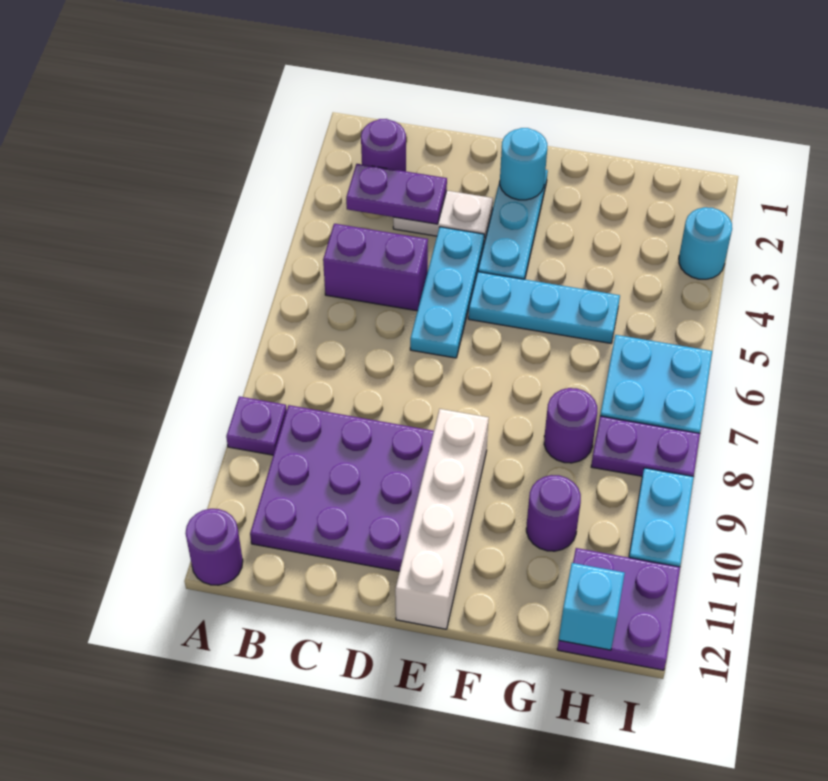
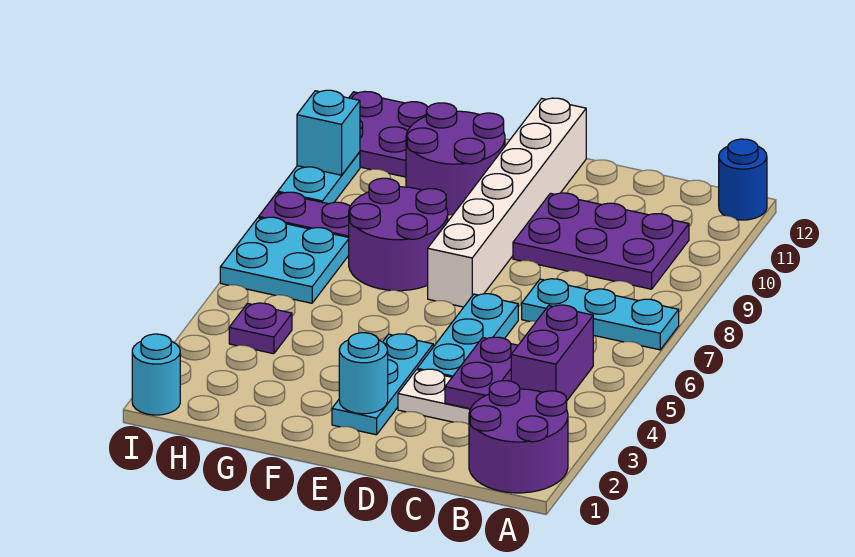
purple 1x1 plate [226,396,287,455] -> purple 1x1 plate moved to [229,303,292,354]
purple 1x1 round brick [185,509,243,585] -> blue 1x1 round brick [719,139,767,220]
purple 1x1 round brick [361,119,406,171] -> purple 2x2 round brick [469,381,568,493]
purple 1x2 plate [346,164,447,224] -> purple 1x2 plate turned to [445,337,518,409]
purple 1x2 brick [323,224,428,311] -> purple 1x2 brick turned to [511,305,593,400]
purple 3x3 plate [250,405,434,571] -> purple 2x3 plate [513,193,689,289]
cyan 1x3 plate [468,272,620,343] -> cyan 1x3 plate moved to [522,279,679,350]
white 1x4 brick [395,409,489,629] -> white 1x6 brick [428,98,586,307]
purple 1x1 round brick [544,388,597,463] -> purple 2x2 round brick [349,178,448,291]
purple 1x1 round brick [526,475,581,551] -> purple 2x2 round brick [406,103,505,215]
cyan 1x1 brick [559,563,625,650] -> cyan 1x1 brick moved to [297,90,360,175]
cyan 1x1 round brick [679,207,732,279] -> cyan 1x1 round brick moved to [132,334,180,415]

